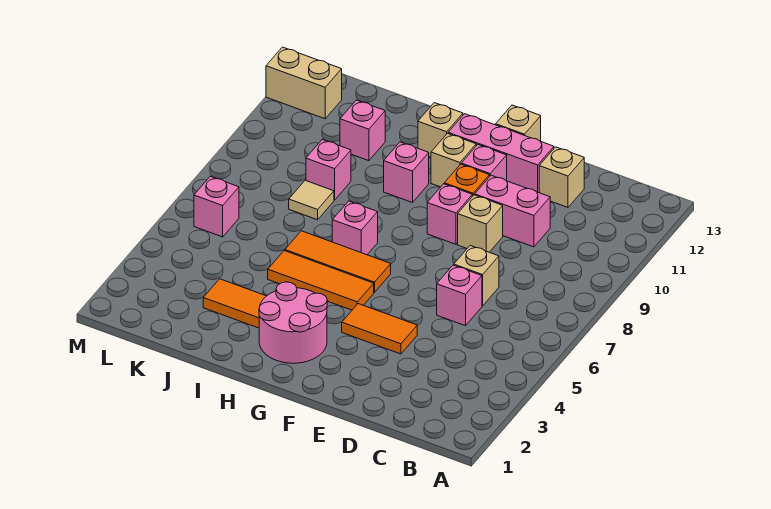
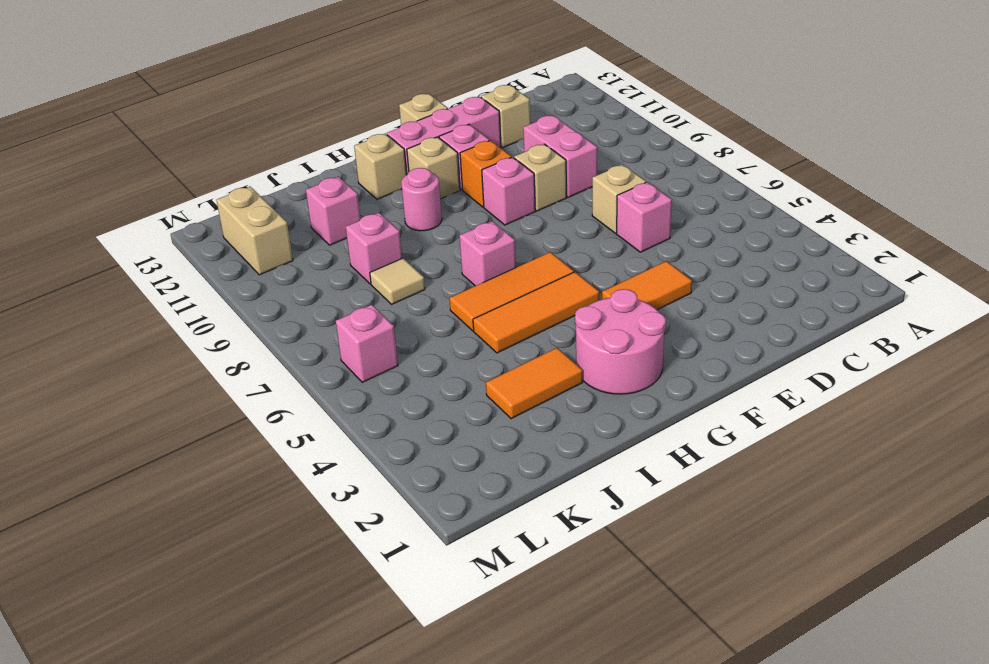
pink 1x2 brick [475,175,550,247] -> pink 1x2 brick turned to [523,115,597,197]
pink 1x1 brick [384,142,429,203] -> pink 1x1 round brick [401,168,442,231]
tan 1x2 brick [266,47,342,119] -> tan 1x2 brick turned to [217,187,293,275]

